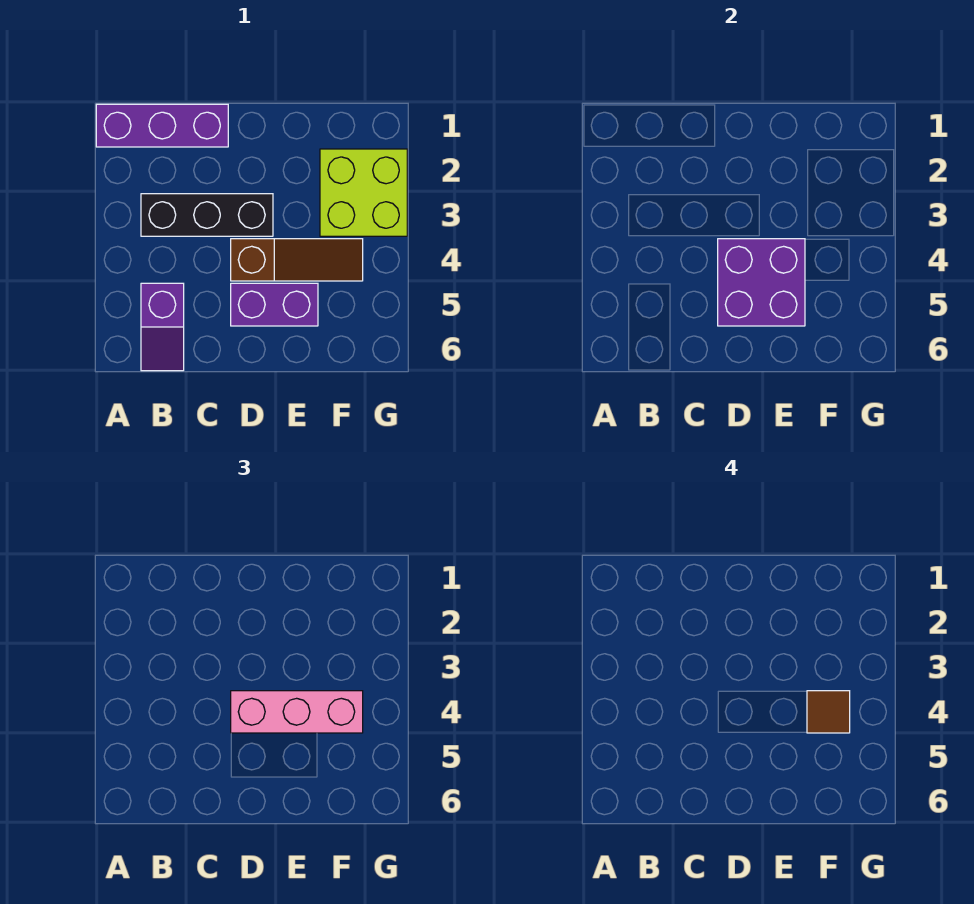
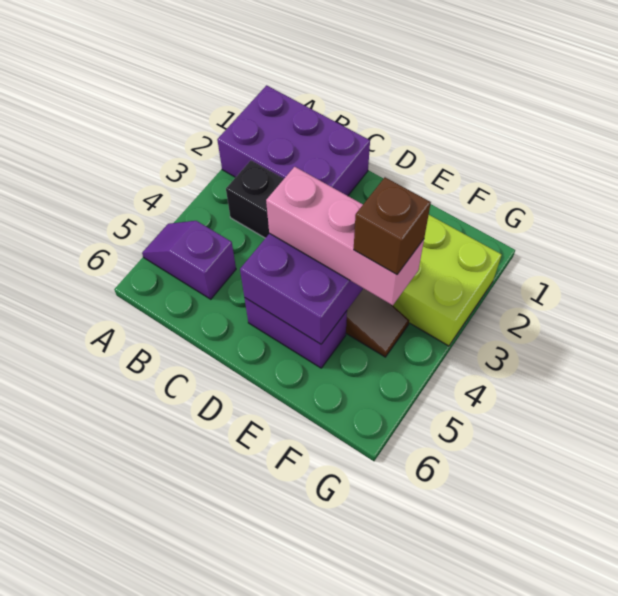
purple 1x3 brick [96,104,228,147] -> purple 2x3 brick [217,85,370,196]
purple 1x2 slope [141,283,184,371] -> purple 1x2 slope turned to [142,221,236,299]
brown 1x1 tile [807,691,850,733] -> brown 1x1 brick [354,177,431,275]

